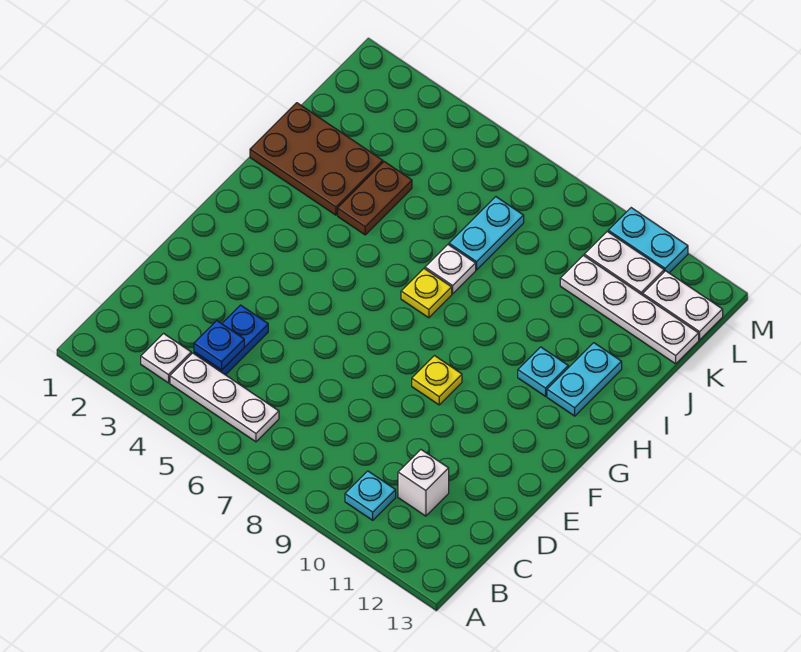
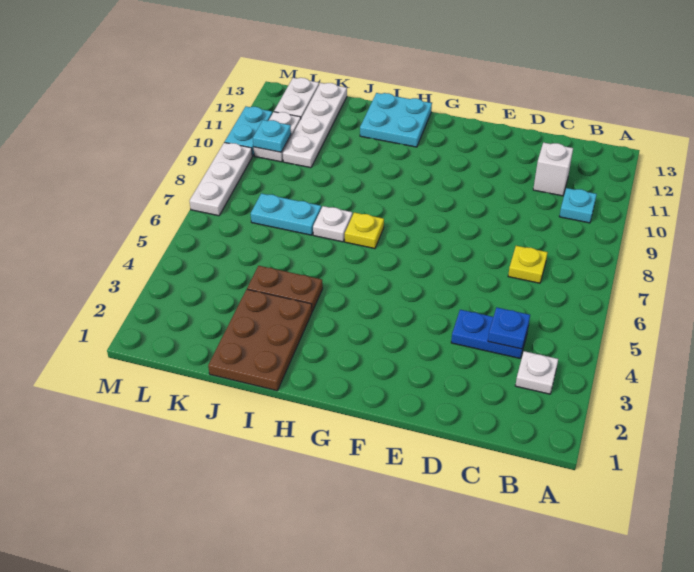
white 1x3 plate [170,353,279,442] -> white 1x3 plate moved to [190,142,252,216]
yellow 1x1 plate [412,356,462,405] -> yellow 1x1 plate moved to [508,246,548,283]
cyan 1x1 plate [518,347,568,396] -> cyan 1x1 plate moved to [253,120,291,152]
cyan 1x2 plate [547,343,622,416] -> cyan 2x2 plate [360,93,432,147]

